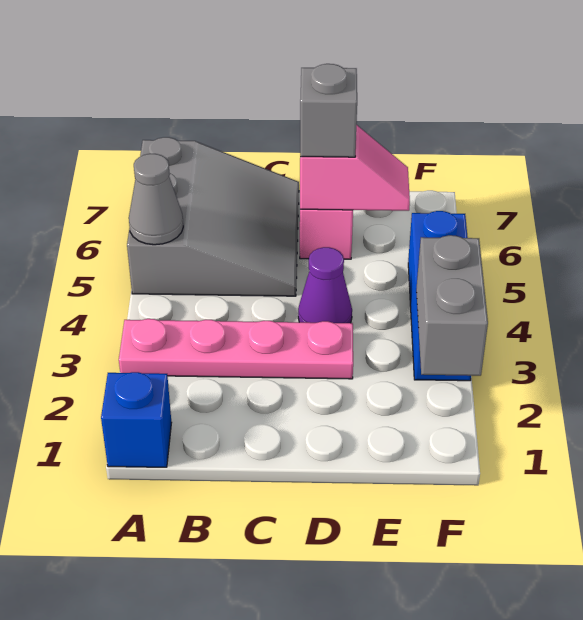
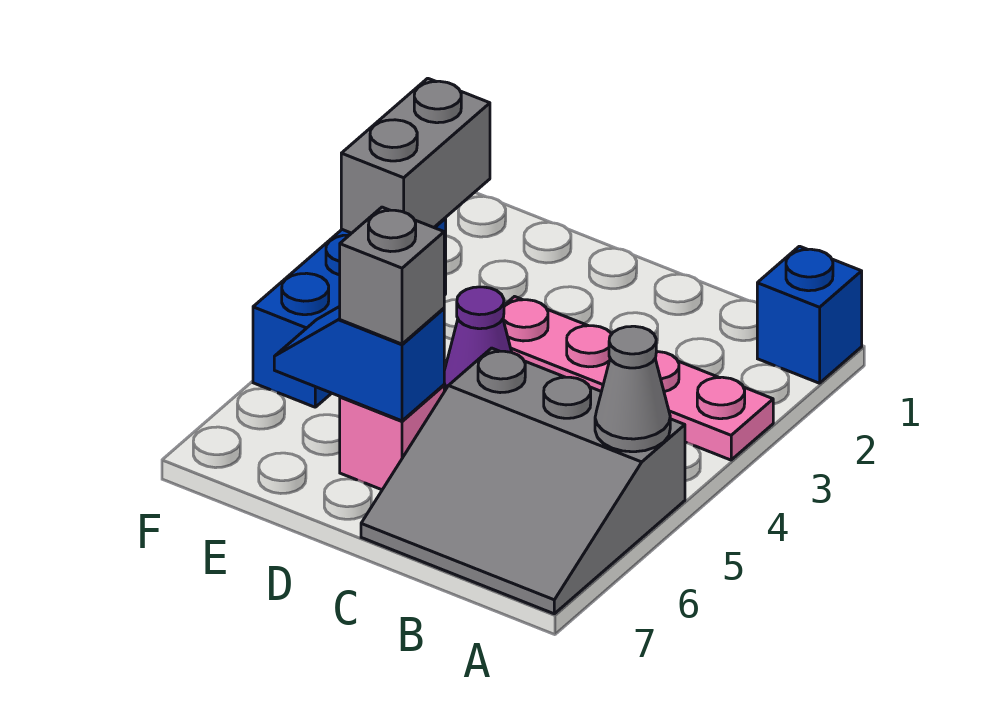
grey 3x3 slope [127,137,299,296] -> grey 3x3 slope turned to [361,348,685,614]
pink 1x2 slope [300,125,410,211] -> blue 1x2 slope [274,307,444,421]

